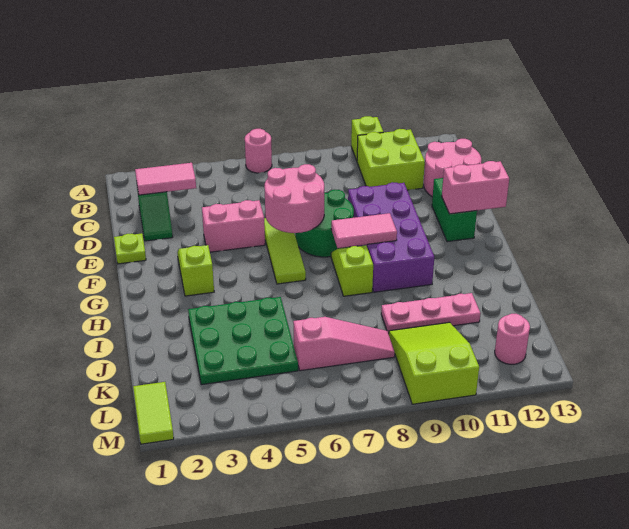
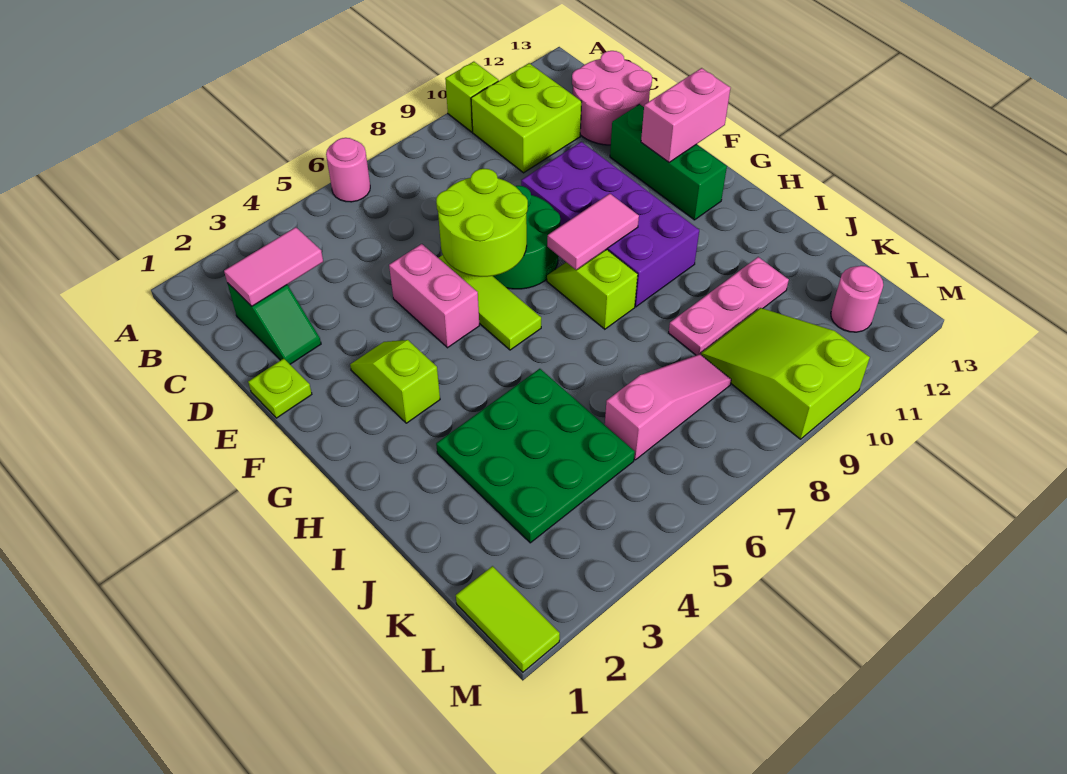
pink 1x2 brick [202,200,265,252] -> pink 1x2 brick turned to [389,244,479,348]
pink 2x2 round brick [264,164,325,233] -> lime 2x2 round brick [436,169,528,277]
green 1x2 brick [432,178,477,242] -> green 1x3 brick [610,104,727,220]

